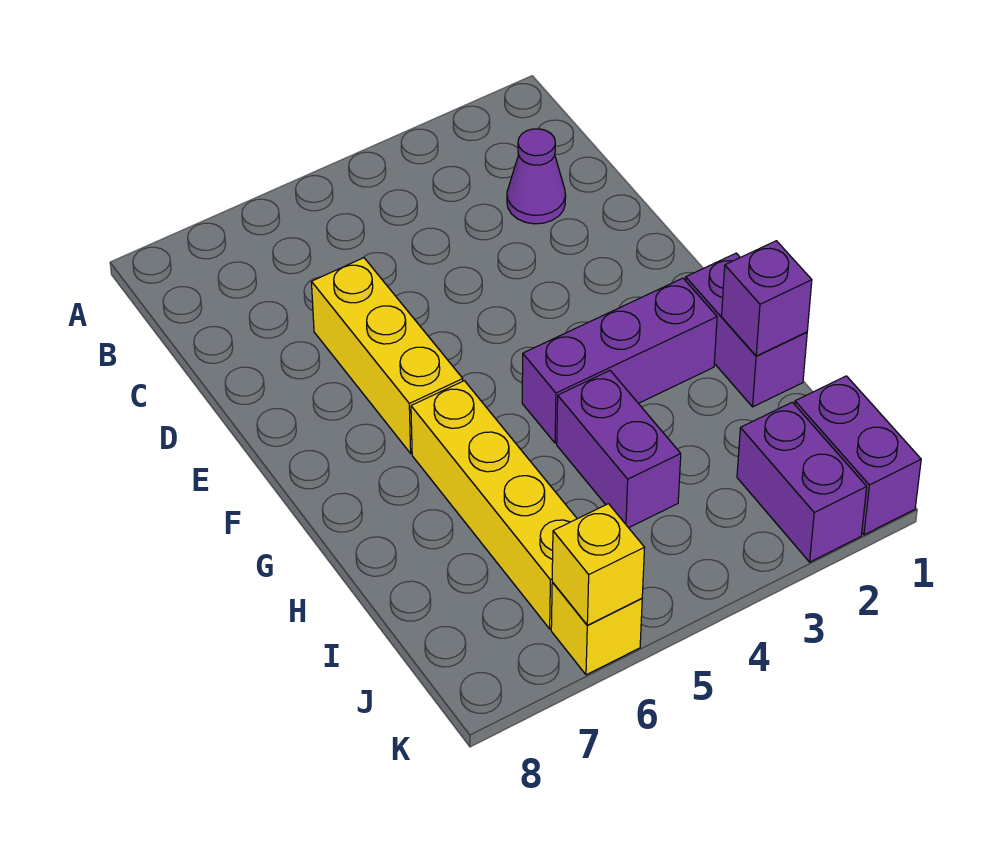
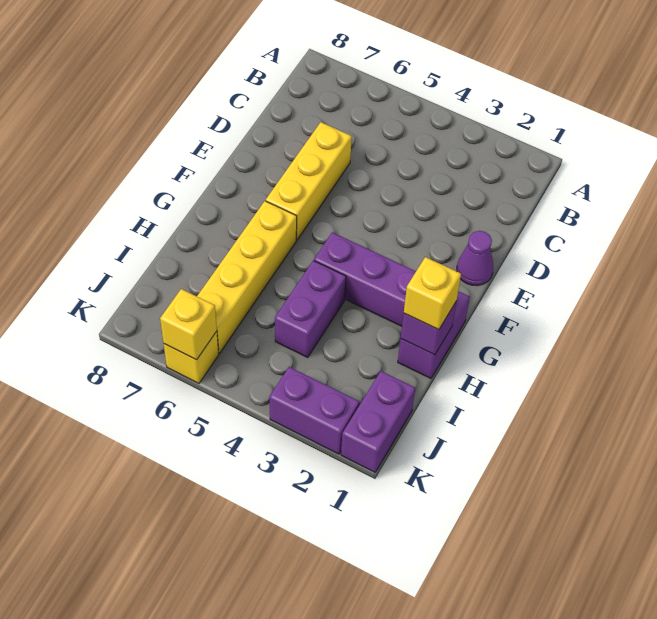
purple 1x1 cone [507,129,566,224] -> purple 1x1 cone moved to [457,231,493,286]
none -> yellow 1x1 brick [404,257,461,330]
purple 1x2 brick [737,402,867,562] -> purple 1x2 brick turned to [269,367,359,454]

